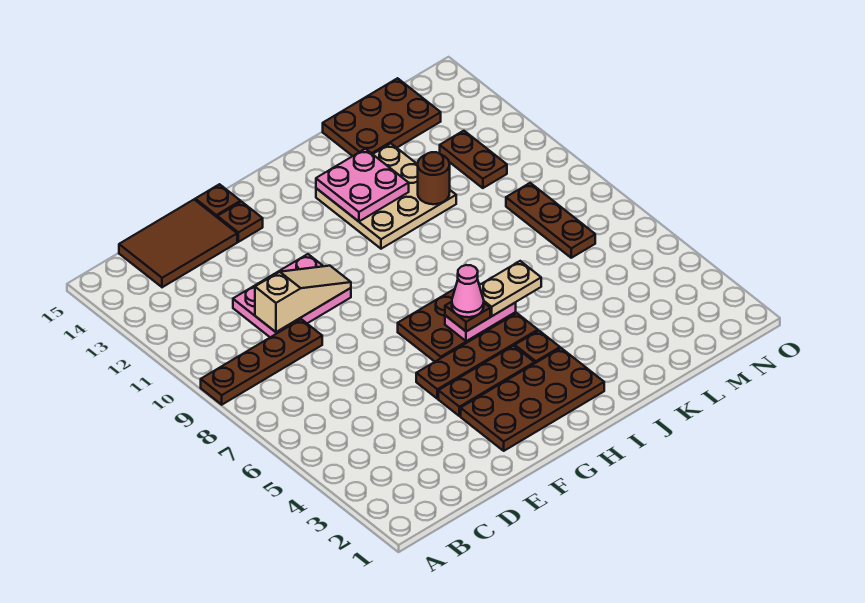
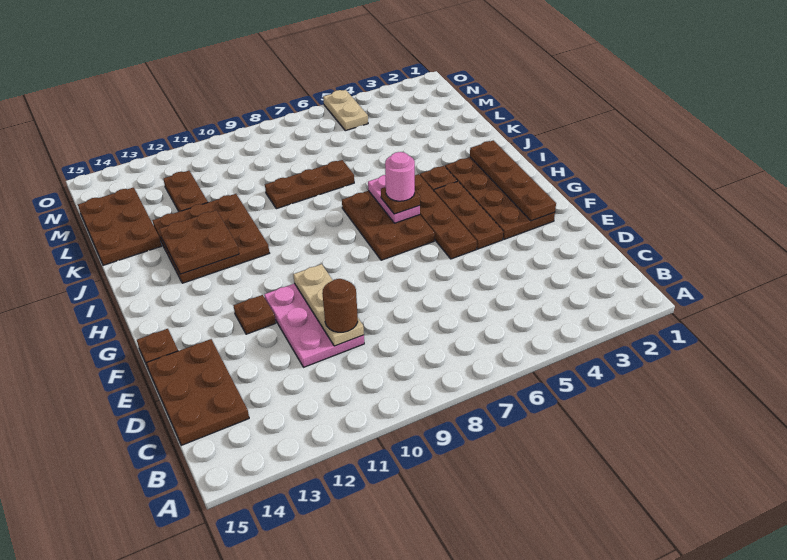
brown 1x4 plate [201,319,322,405] -> brown 1x4 plate moved to [470,140,556,221]
brown 2x3 tile [119,200,237,287] -> brown 2x3 plate [147,339,249,445]
tan 1x3 slope [255,266,351,332] -> tan 1x3 plate [293,264,364,346]
brown 1x1 plate [217,202,263,242] -> brown 1x1 plate moved to [233,295,276,334]
pink 1x1 cone [452,265,484,317] -> pink 1x1 round brick [385,152,415,201]
tan 1x2 plate [479,261,541,316] -> tan 1x2 plate moved to [323,90,368,131]
tan 3x3 plate [316,144,456,249] -> brown 3x3 plate [152,194,269,283]
pink 2x2 plate [316,149,409,221] -> brown 2x2 plate [159,210,239,274]
brown 1x1 round brick [418,152,450,204] -> brown 1x1 round brick moved to [322,279,358,332]
brown 1x3 plate [506,183,595,258] -> brown 1x3 plate moved to [265,160,354,209]
brown 1x2 plate [440,131,507,188] -> brown 1x2 plate turned to [164,171,208,212]

